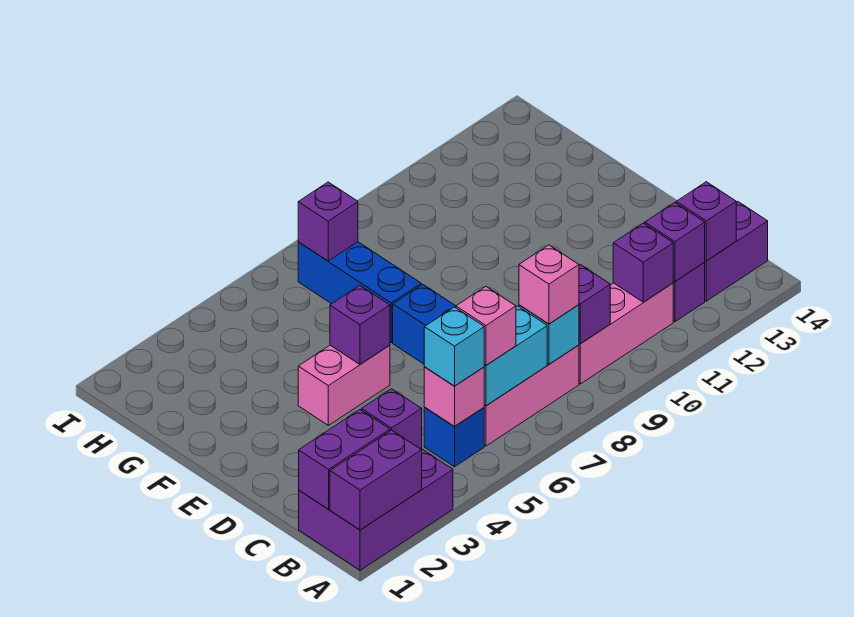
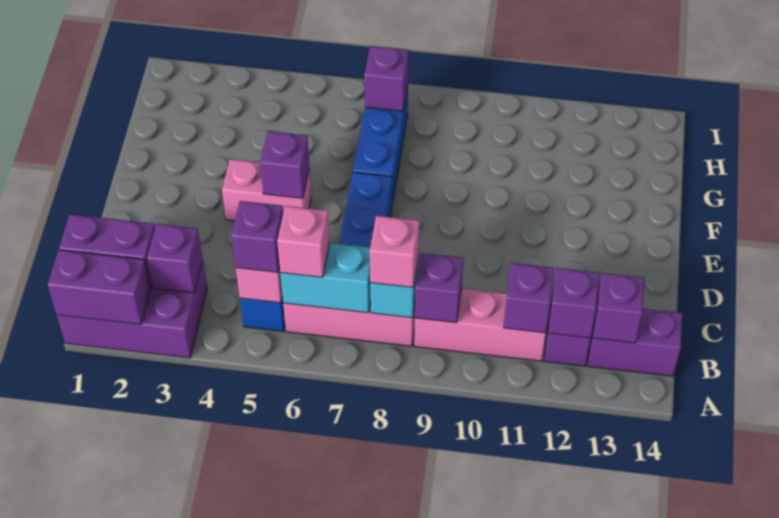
cyan 1x1 brick [424,307,484,386] -> purple 1x1 brick [231,201,283,272]

